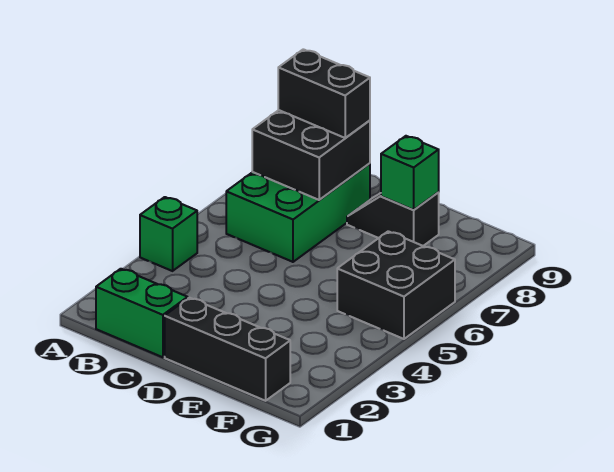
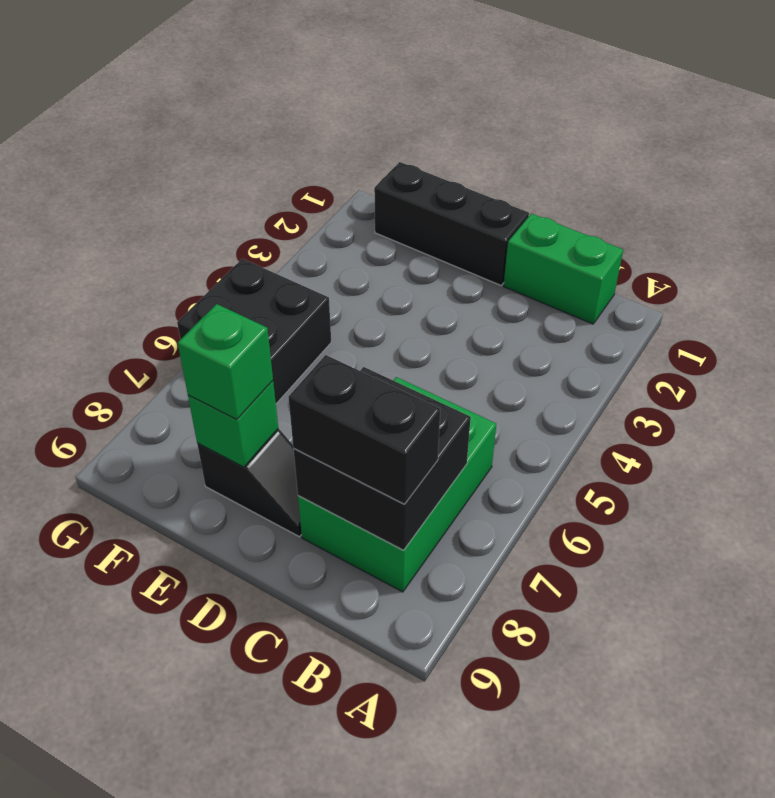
green 1x1 brick [140,197,197,271] -> green 1x1 brick moved to [178,304,273,419]

